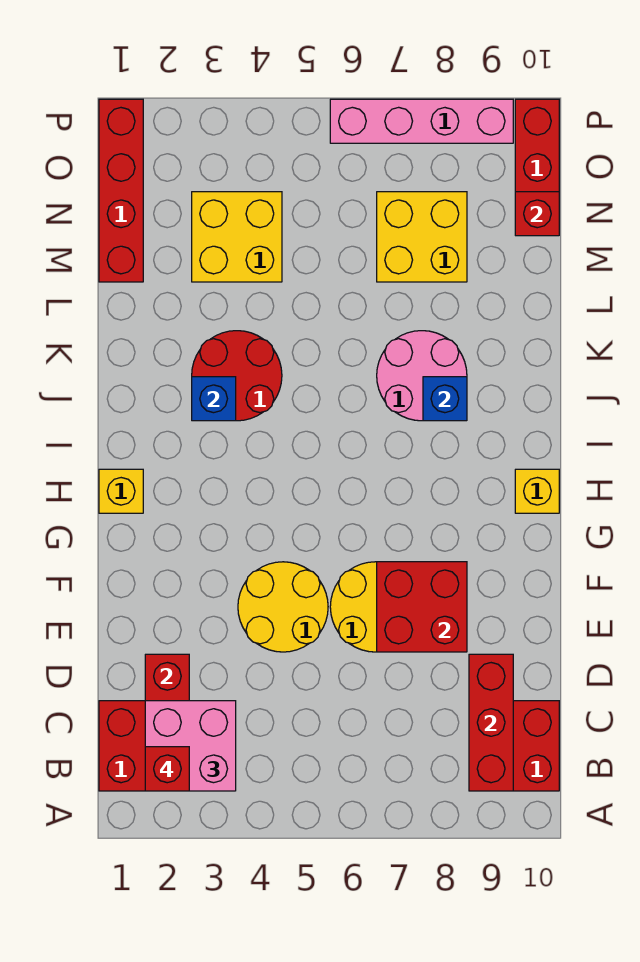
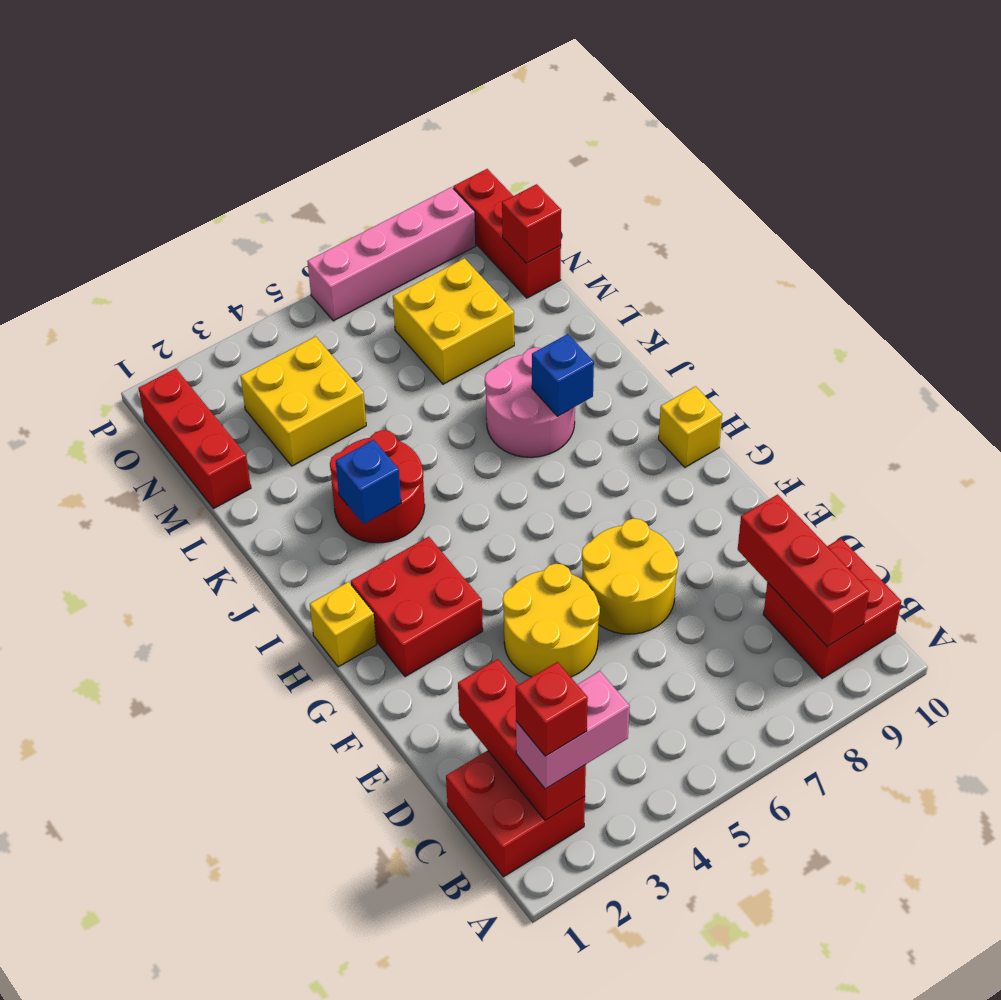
pink 2x2 brick [145,701,236,791] -> pink 1x2 brick [516,671,630,789]
red 2x2 brick [377,562,467,652] -> red 2x2 brick moved to [351,537,483,677]
red 1x4 brick [99,99,143,282] -> red 1x3 brick [139,369,251,509]

